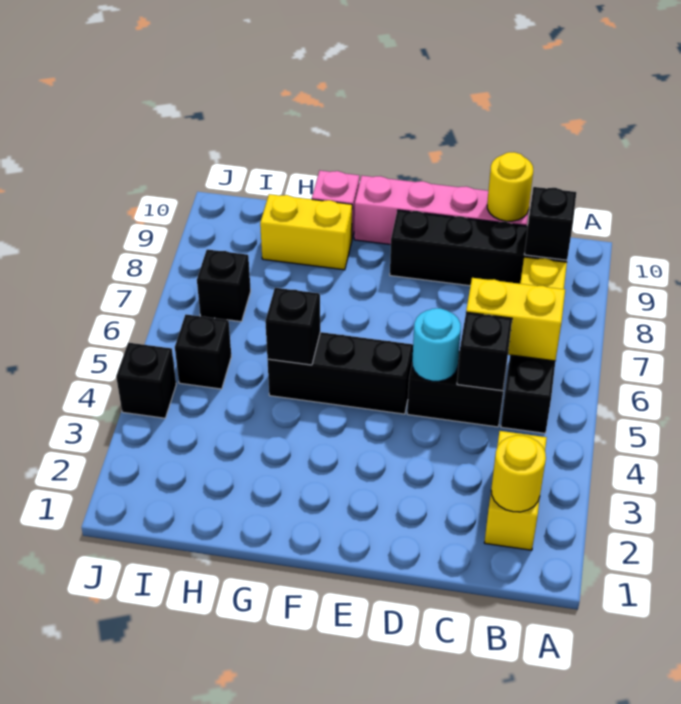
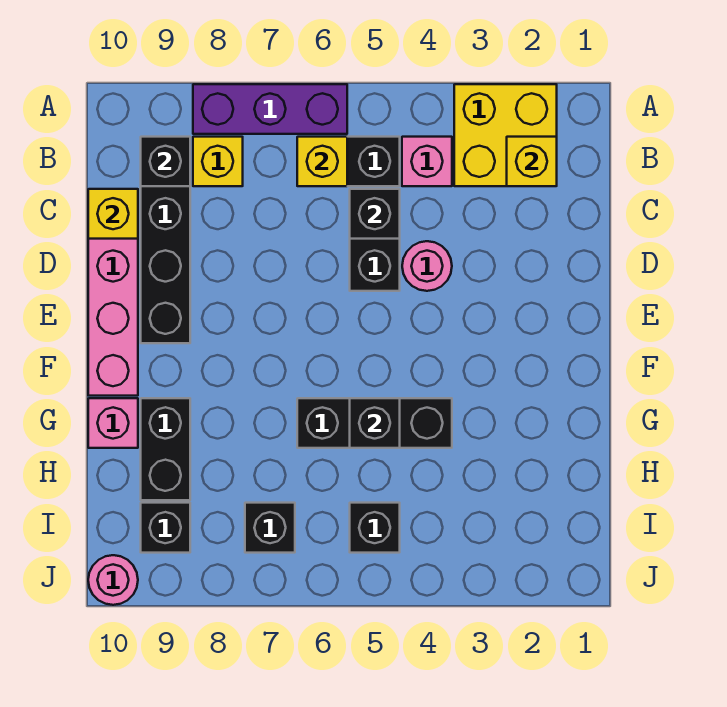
none -> purple 1x3 brick [193,84,347,134]
yellow 1x2 brick [484,431,547,550] -> yellow 2x2 brick [454,84,557,186]
yellow 1x1 round brick [491,435,546,512] -> yellow 1x1 brick [507,137,557,186]
none -> pink 1x1 brick [402,137,452,186]
yellow 1x2 brick [466,278,565,361] -> yellow 1x1 brick [297,137,347,186]
yellow 1x1 round brick [487,152,533,221] -> yellow 1x1 brick [88,189,138,239]
none -> pink 1x1 round brick [402,241,452,291]
cyan 1x1 round brick [412,308,461,381] -> none
black 1x3 brick [267,332,413,414] -> black 1x3 brick turned to [297,398,452,448]
yellow 1x2 brick [260,194,352,270] -> black 1x2 brick [141,398,190,500]
black 1x1 brick [116,343,176,418] -> black 1x1 brick moved to [141,503,190,553]
none -> pink 1x1 round brick [88,555,138,605]

